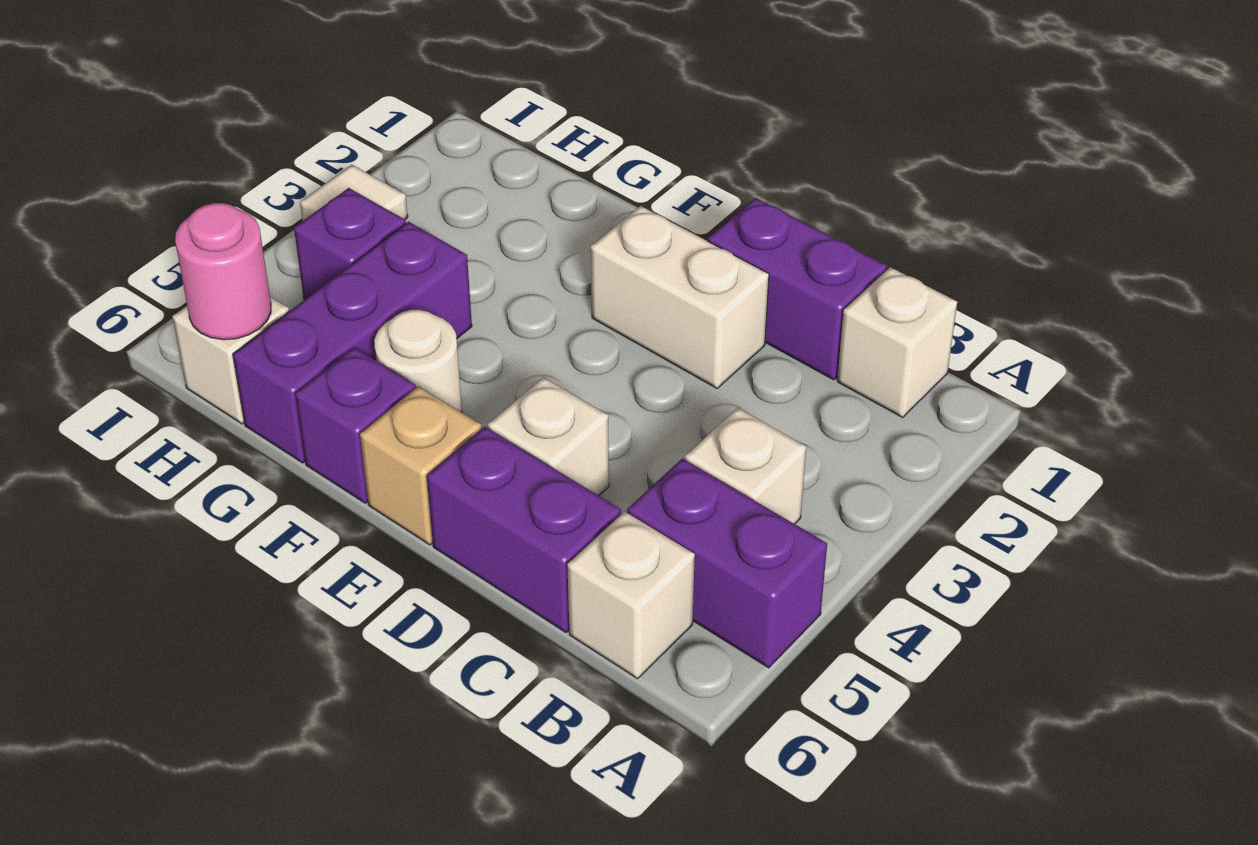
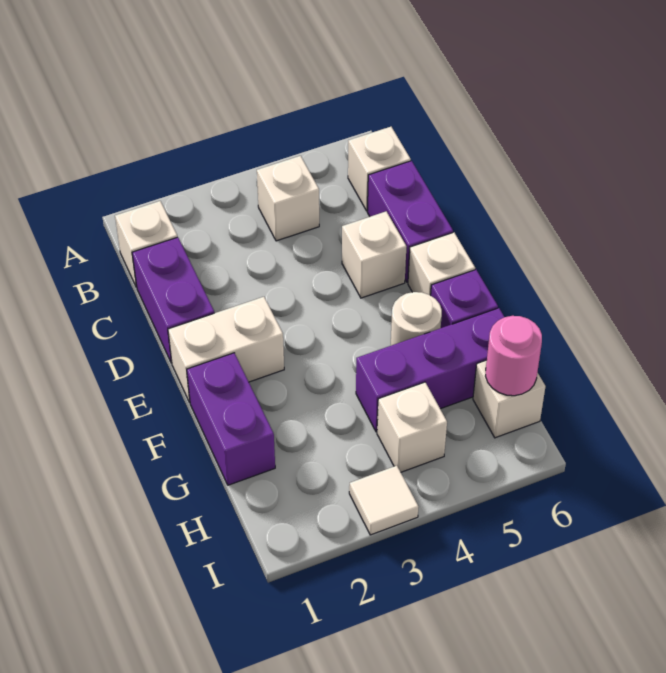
purple 1x2 brick [627,459,827,668] -> purple 1x2 brick moved to [187,353,275,485]
white 1x2 brick [591,206,769,388] -> white 1x2 brick turned to [168,297,284,402]
tan 1x1 brick [360,386,482,545] -> white 1x1 brick [408,232,475,295]
purple 1x1 brick [294,188,406,300] -> white 1x1 brick [377,382,447,472]

